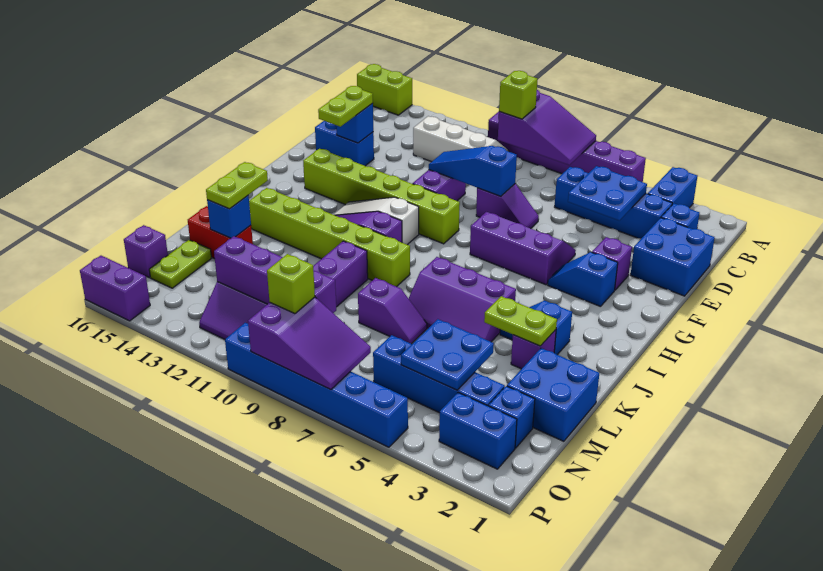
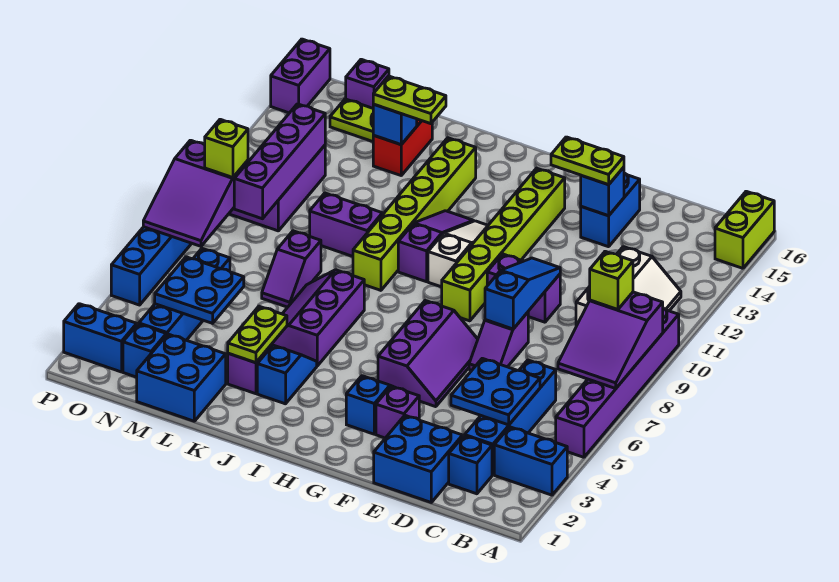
blue 1x2 brick [439,393,517,469] -> blue 1x2 brick turned to [64,304,137,372]

